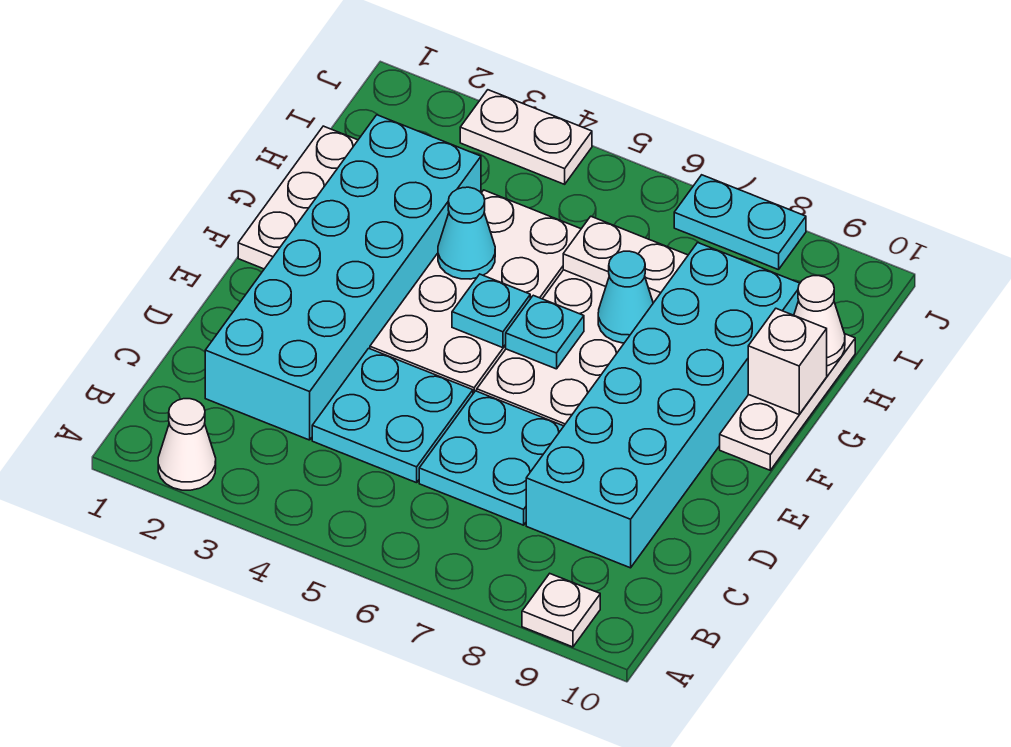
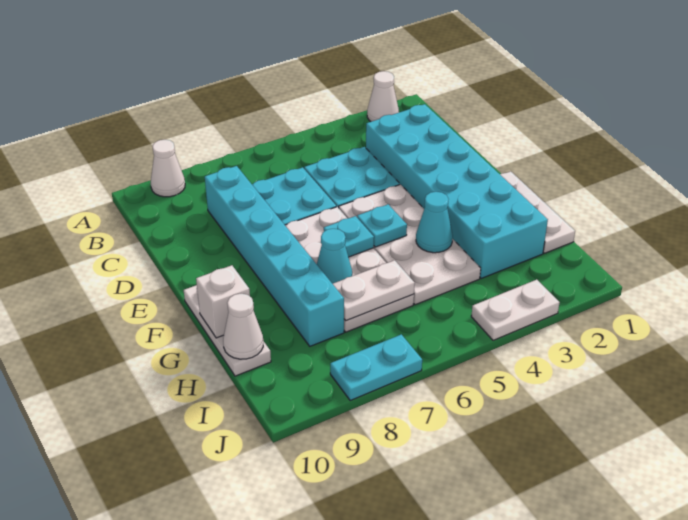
white 1x1 plate [522,574,600,647] -> white 1x1 cone [151,140,185,197]
cyan 2x6 brick [526,243,800,568] -> cyan 1x6 brick [205,166,344,346]

